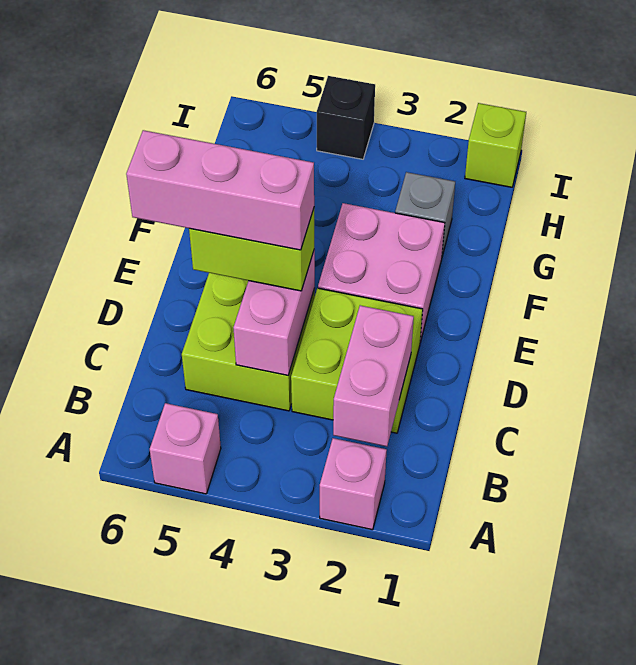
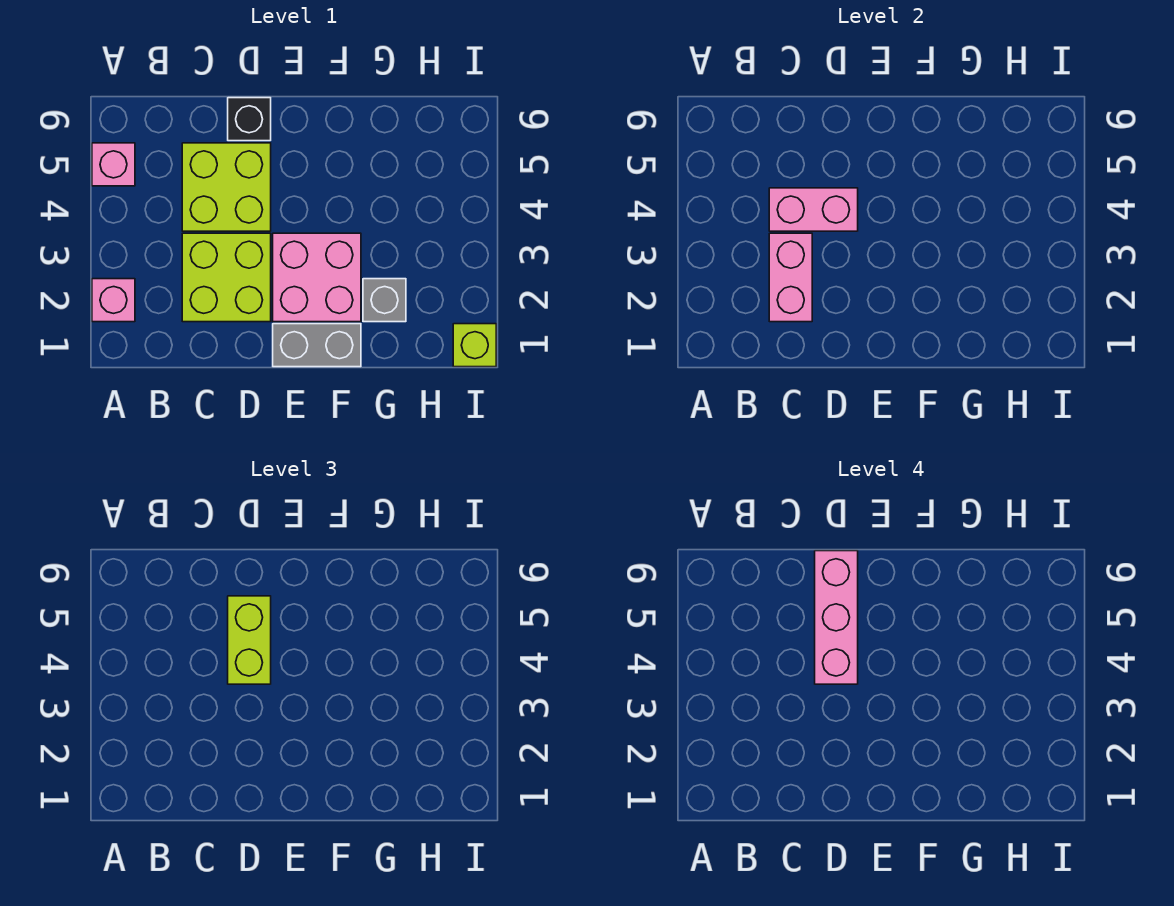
pink 1x2 brick [333,306,414,446] -> pink 1x2 brick turned to [769,233,812,322]
none -> grey 1x2 brick [273,324,361,367]
black 1x1 brick [317,76,375,159] -> black 1x1 brick moved to [228,98,271,141]

